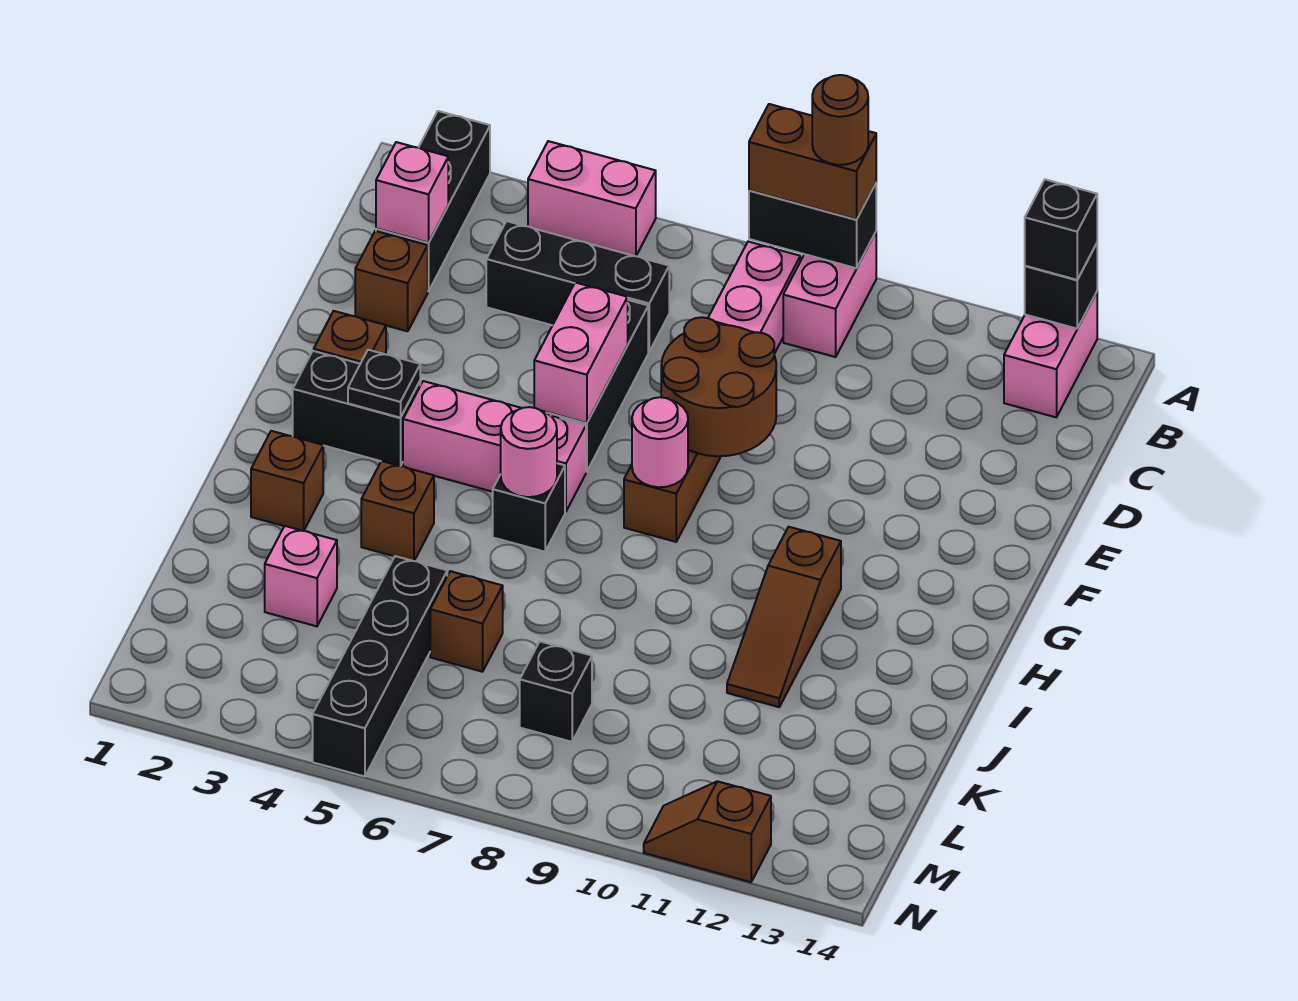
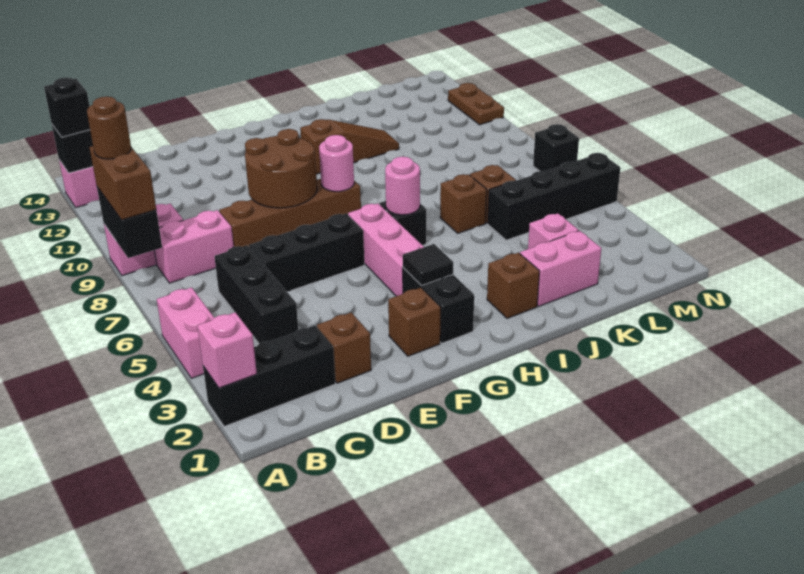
pink 1x1 brick [376,142,448,243] -> pink 1x1 brick moved to [197,312,257,388]
pink 1x2 brick [534,282,628,423] -> pink 1x2 brick moved to [520,231,601,306]
black 1x1 plate [348,350,420,418] -> black 1x1 tile [403,244,453,285]
brown 1x1 brick [361,461,434,561] -> brown 1x1 brick moved to [440,174,487,233]
black 1x1 brick [520,642,592,742] -> black 1x1 brick moved to [533,124,579,171]
brown 1x2 slope [644,781,771,882] -> brown 1x2 plate [448,83,504,125]

